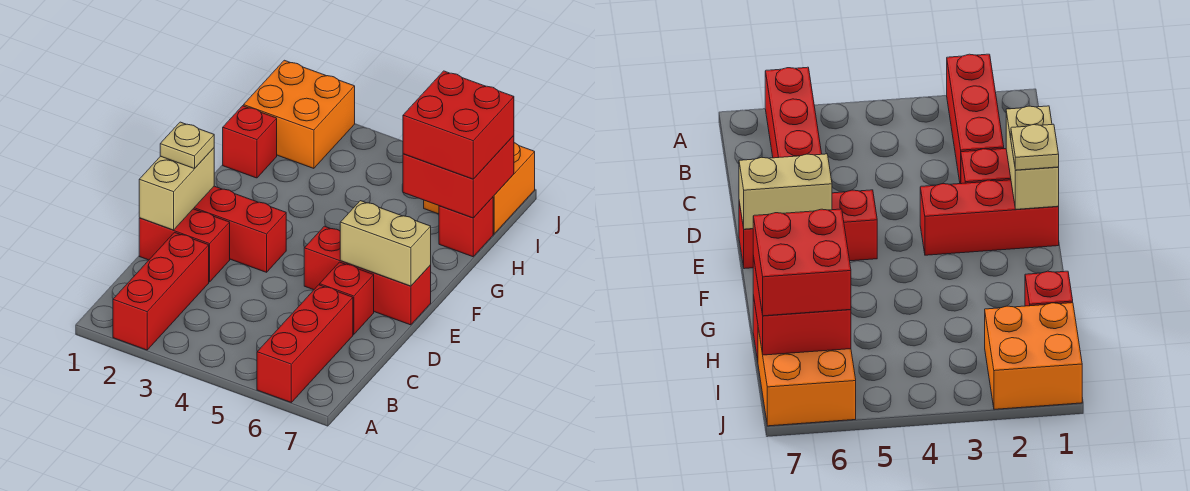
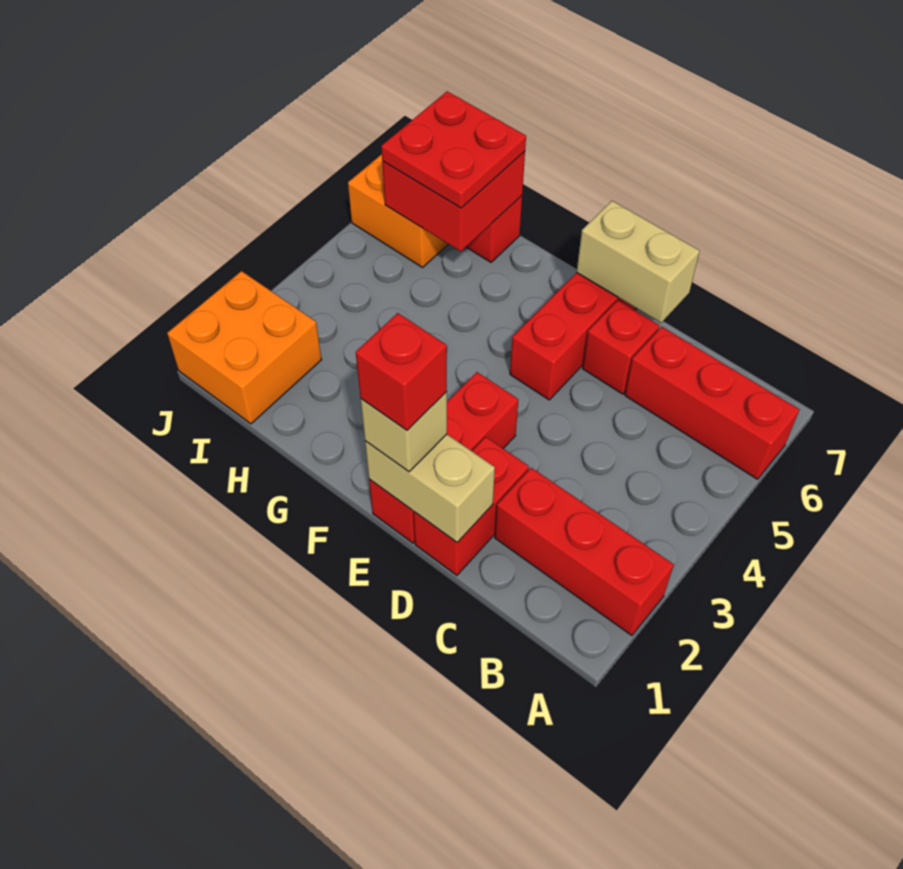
tan 1x1 plate [160,122,214,169] -> tan 1x1 brick [361,392,447,472]
tan 1x2 brick [340,201,431,286] -> tan 1x2 brick turned to [577,201,700,323]
red 1x1 brick [223,106,277,178] -> red 1x1 brick moved to [356,313,447,430]
red 2x2 brick [403,71,514,179] -> red 2x2 plate [381,91,526,208]

